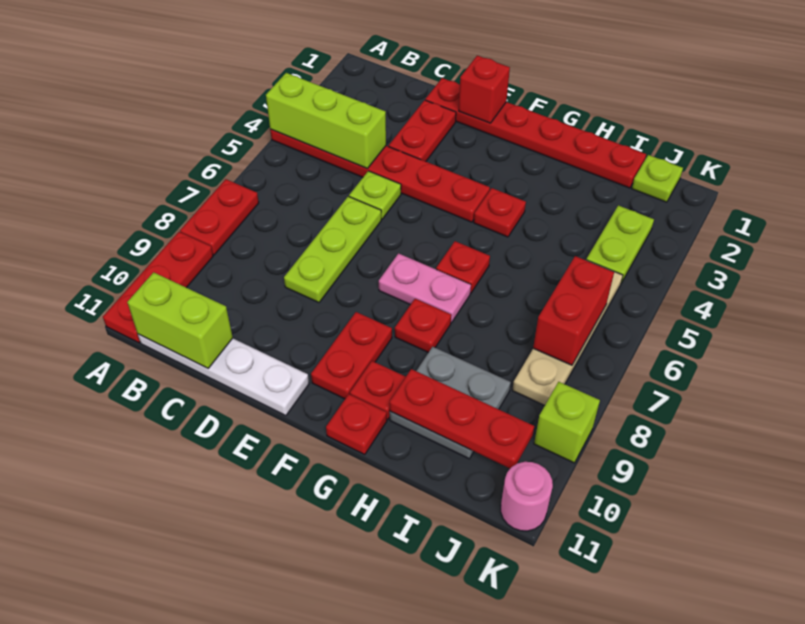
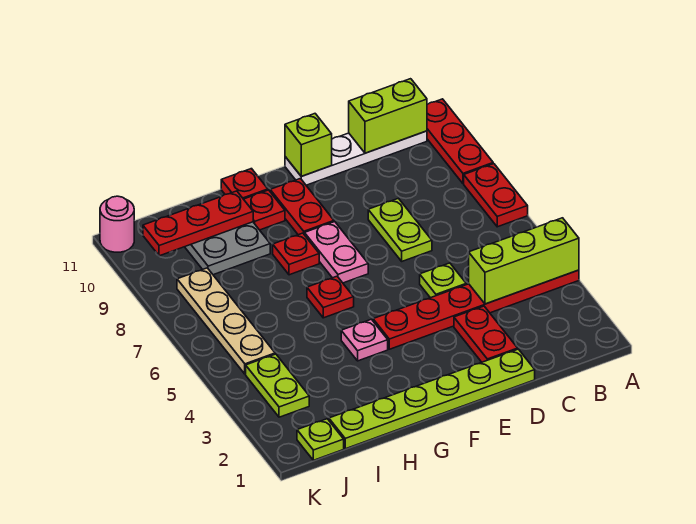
red 1x6 plate [425,78,646,188] -> lime 1x6 plate [329,349,535,449]
lime 1x3 plate [284,196,381,303] -> lime 1x2 plate [368,198,432,261]
red 1x1 brick [459,56,510,123] -> none
pink 1x2 plate [379,253,471,323] -> pink 1x2 plate turned to [305,222,368,283]
red 1x1 plate [474,188,526,237] -> pink 1x1 plate [341,319,388,361]
red 1x2 brick [533,256,614,365] -> none
lime 1x1 brick [534,382,600,463] -> lime 1x1 brick moved to [285,114,332,176]

